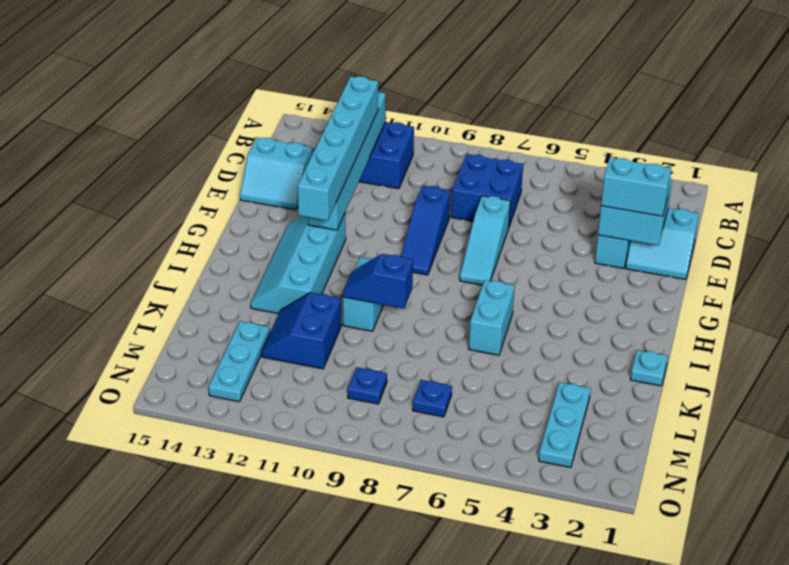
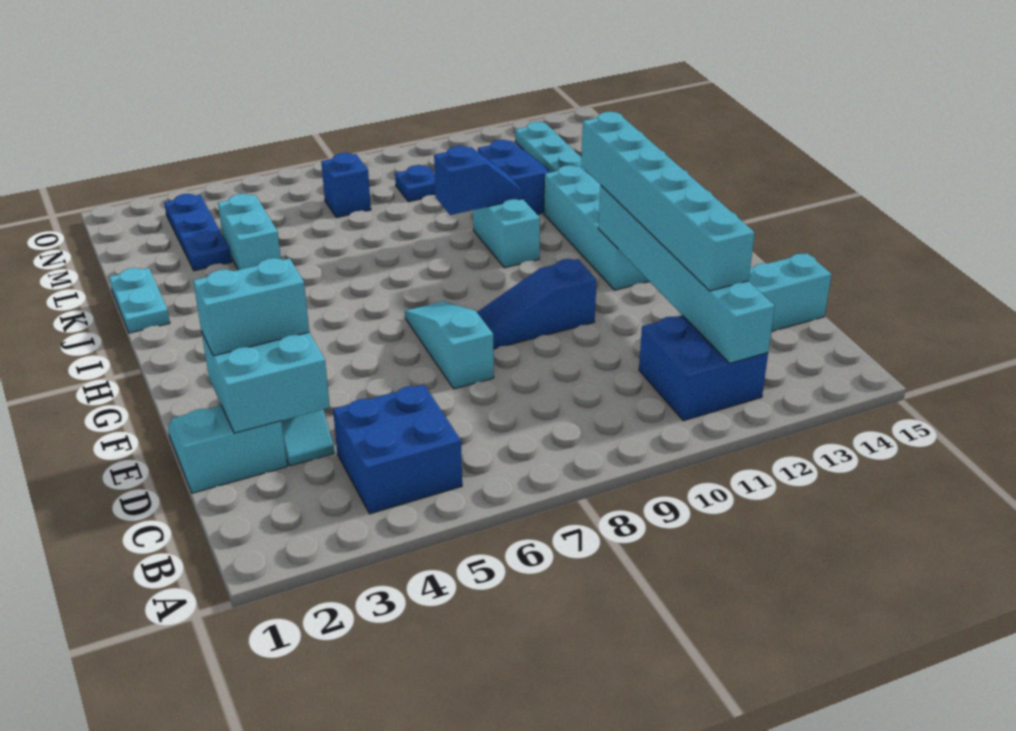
blue 2x2 brick [451,154,523,226] -> blue 2x2 brick moved to [333,385,462,514]
blue 1x3 slope [401,185,451,275] -> blue 1x3 slope turned to [477,259,597,349]
cyan 1x2 brick [469,280,515,355] -> cyan 1x2 brick moved to [218,194,281,270]
cyan 1x1 plate [630,350,668,386] -> cyan 1x2 plate [109,268,170,333]
cyan 1x3 plate [539,382,591,468] -> blue 1x3 plate [164,194,232,271]
blue 1x1 plate [413,380,452,417] -> blue 1x1 brick [321,153,371,218]

